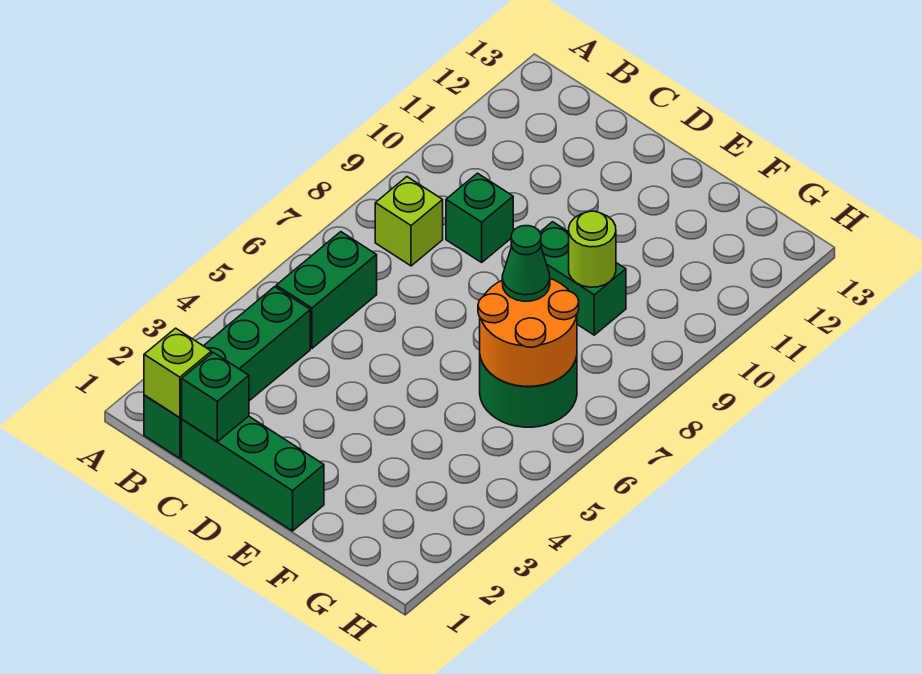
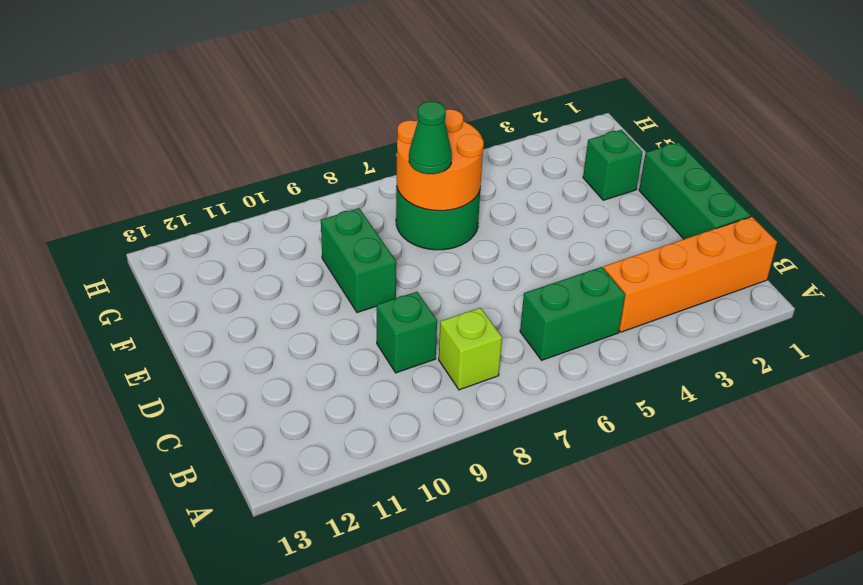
green 1x4 brick [144,287,310,458] -> orange 1x4 brick [604,217,777,332]
lime 1x1 brick [144,328,211,418] -> none
green 1x1 brick [182,353,249,442] -> green 1x1 brick moved to [583,130,643,200]
lime 1x1 round brick [569,211,616,287] -> none

